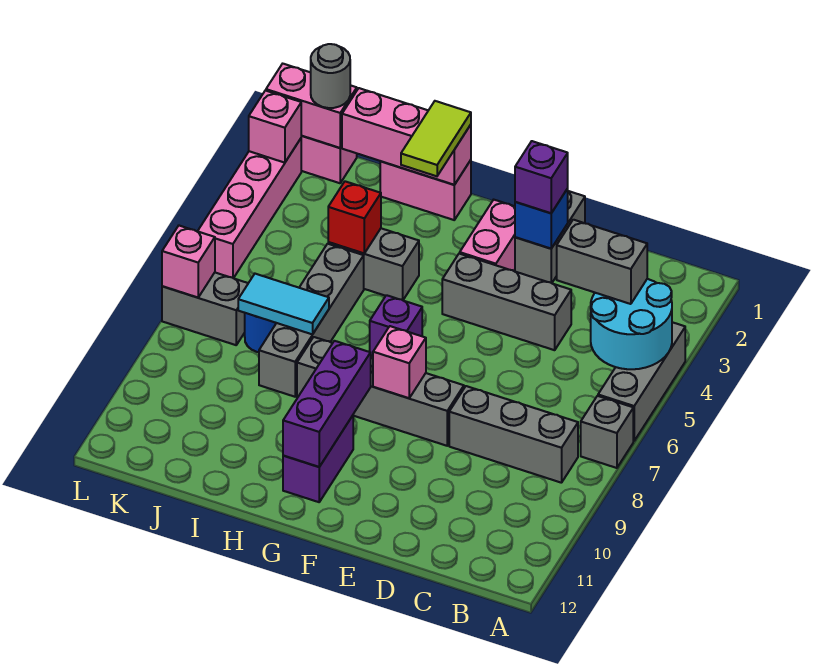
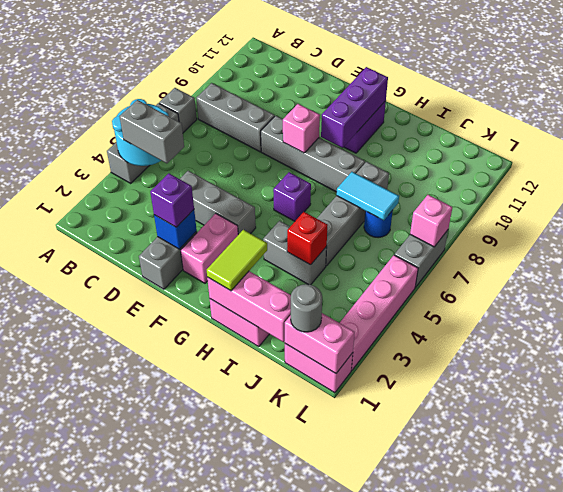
grey 1x2 brick [162,273,248,345] -> grey 1x2 brick turned to [395,230,448,287]
pink 1x1 brick [249,90,301,163] -> none

